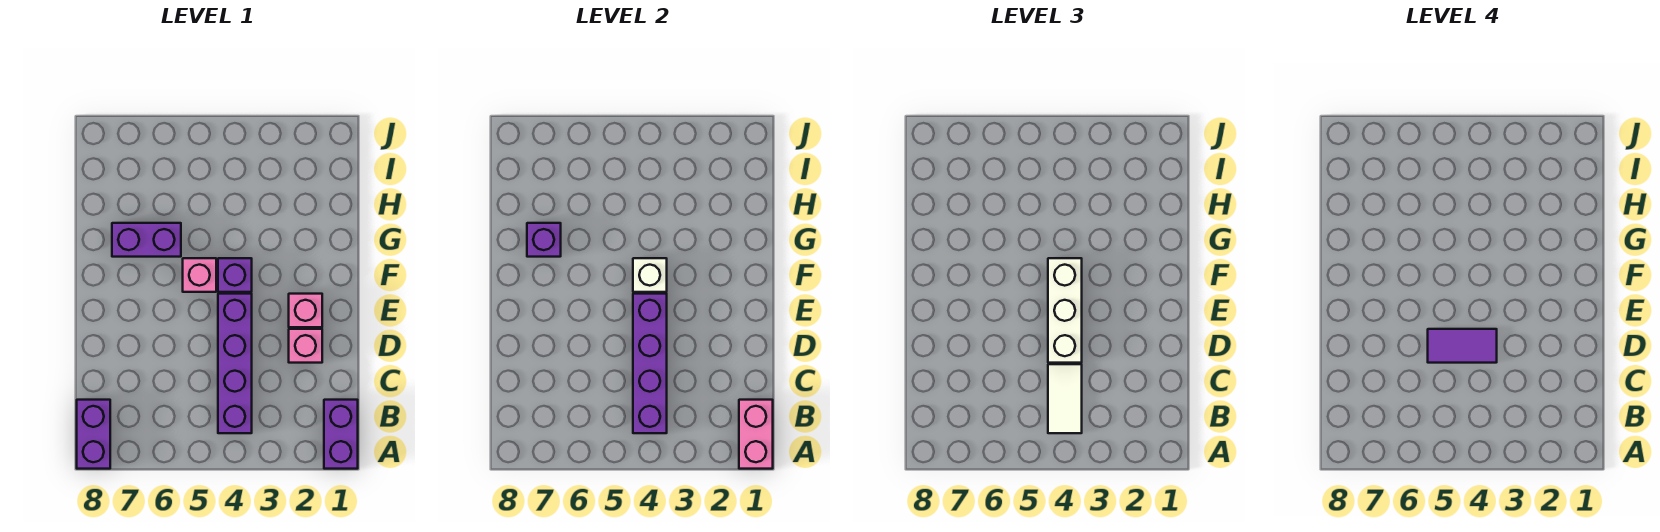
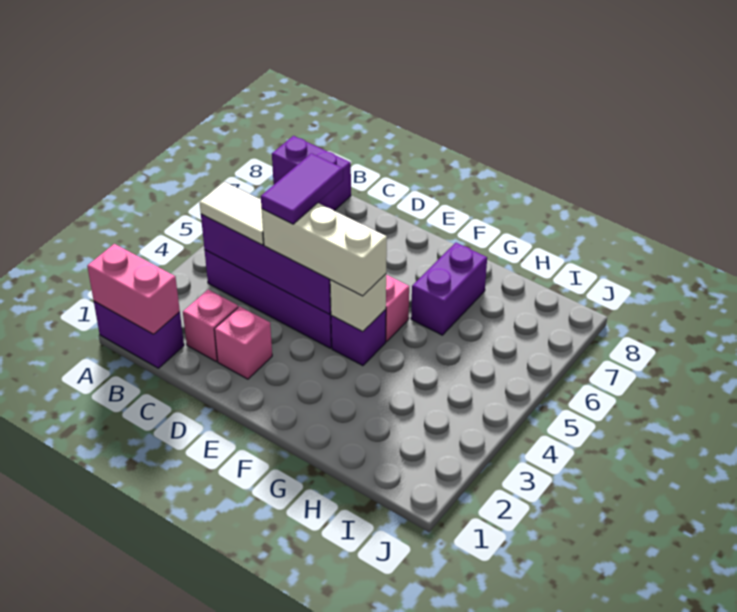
pink 1x1 brick [289,294,322,327] -> pink 1x1 brick moved to [183,290,238,361]
purple 1x1 brick [527,223,561,257] -> none

